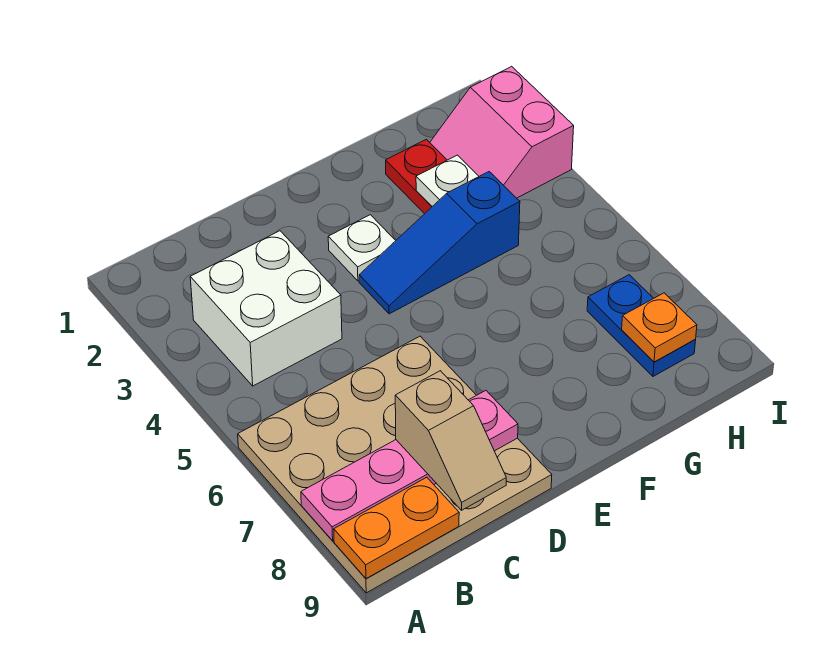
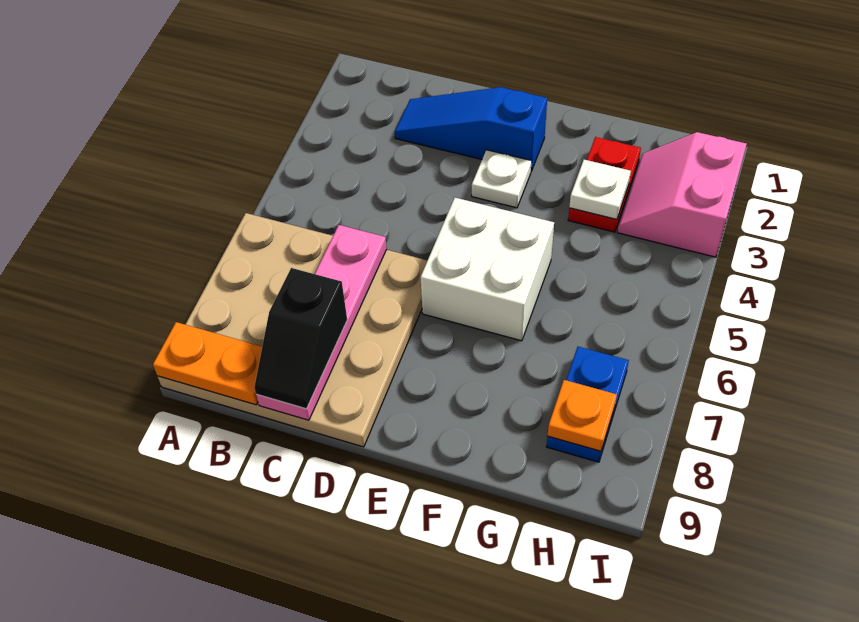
pink 1x4 plate [301,391,518,541] -> pink 1x4 plate turned to [256,225,387,420]
white 2x2 brick [190,231,342,386] -> white 2x2 brick moved to [420,198,554,341]
tan 1x2 slope [395,371,506,510] -> black 1x2 slope [254,268,347,409]
blue 1x3 slope [359,172,520,314] -> blue 1x3 slope moved to [395,87,547,171]

